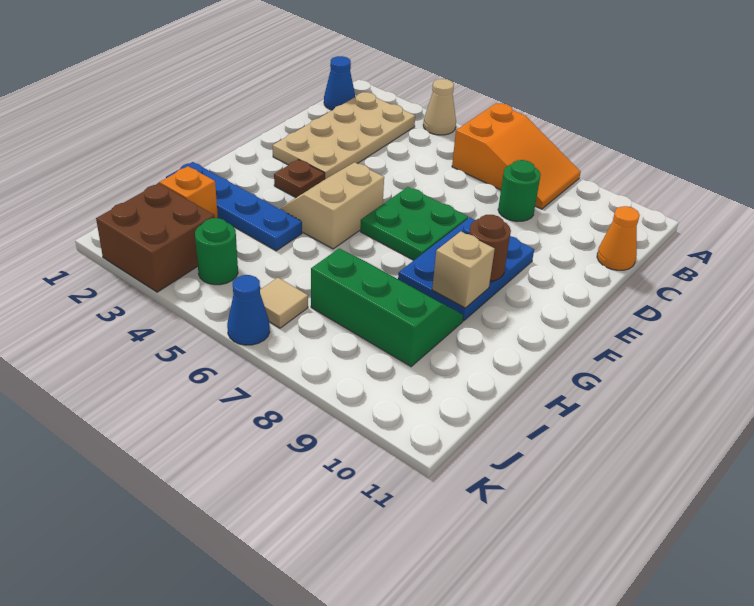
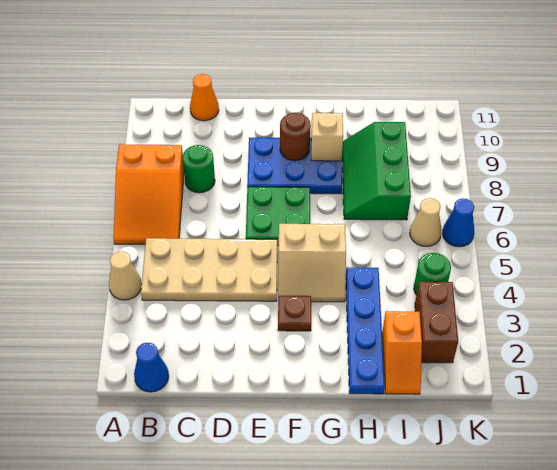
orange 2x3 slope [452,103,581,209] -> orange 2x3 slope turned to [114,144,184,244]
tan 2x4 plate [273,92,415,179] -> tan 2x4 plate moved to [141,238,277,301]
brown 2x2 brick [96,183,214,292] -> brown 1x2 brick [415,282,458,363]
tan 1x1 tile [260,278,308,328] -> tan 1x1 cone [410,198,442,246]

